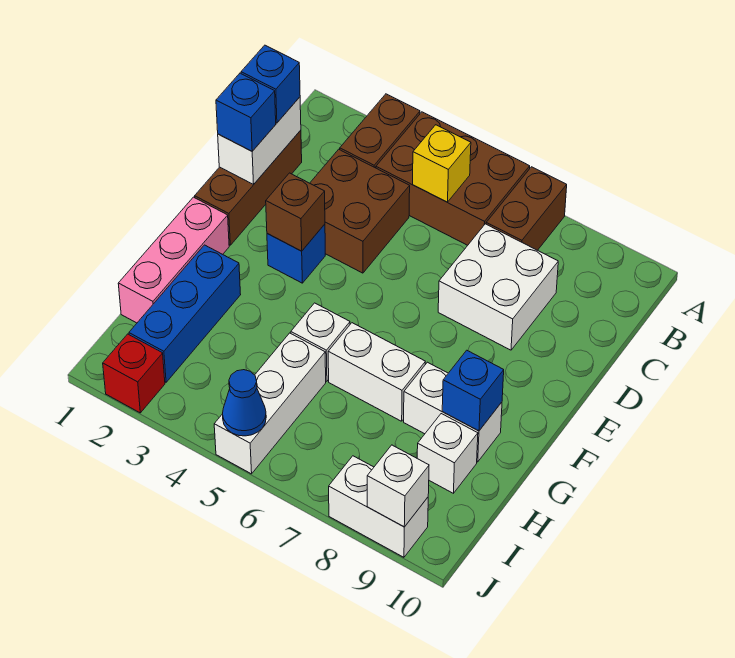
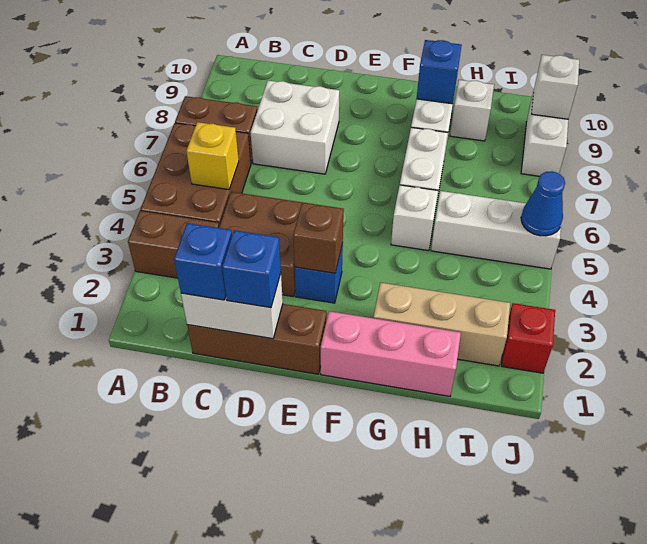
blue 1x3 brick [129,245,241,382] -> tan 1x3 brick [373,282,510,366]

